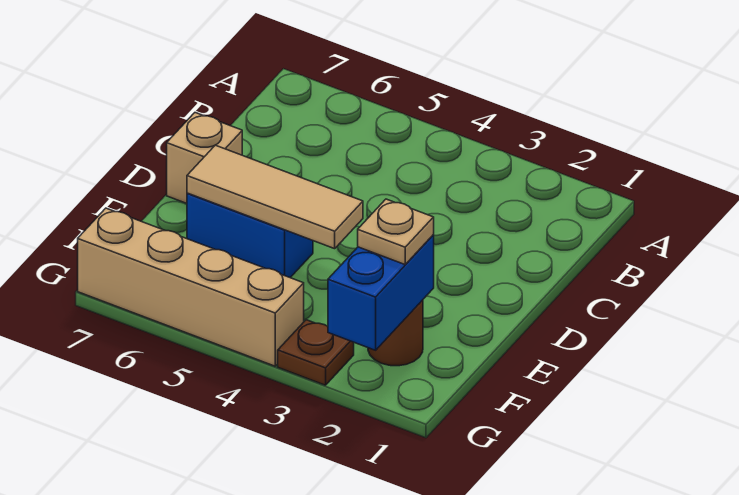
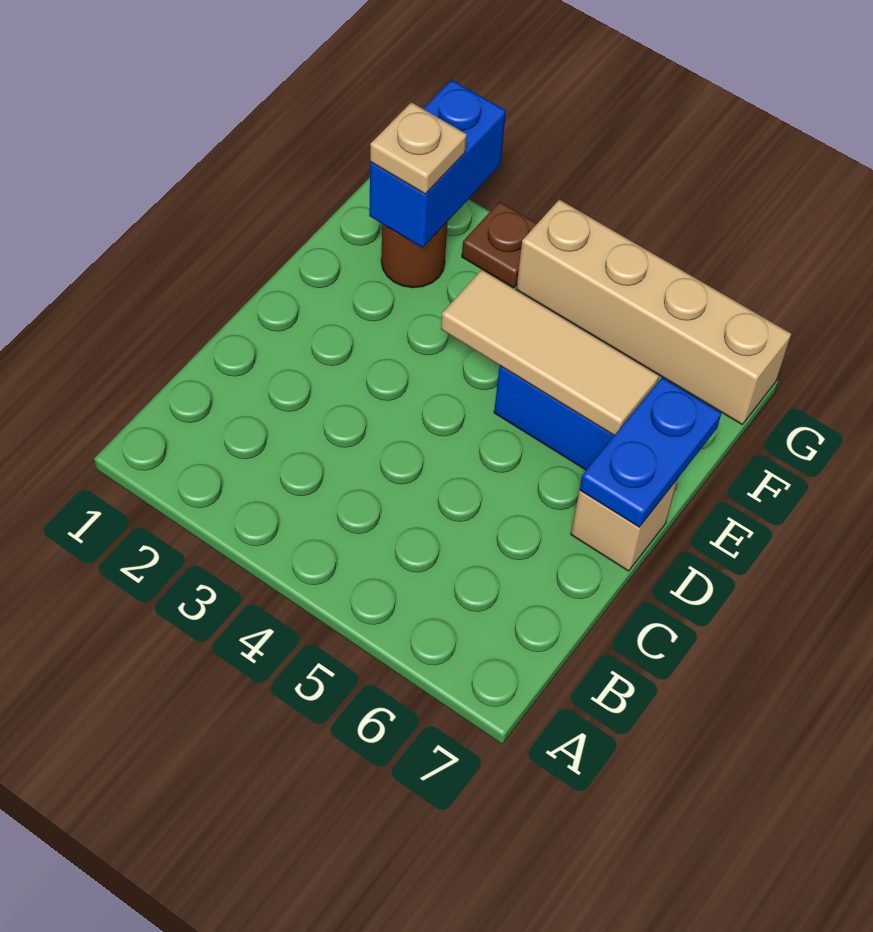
none -> blue 1x2 plate [580,377,721,527]

